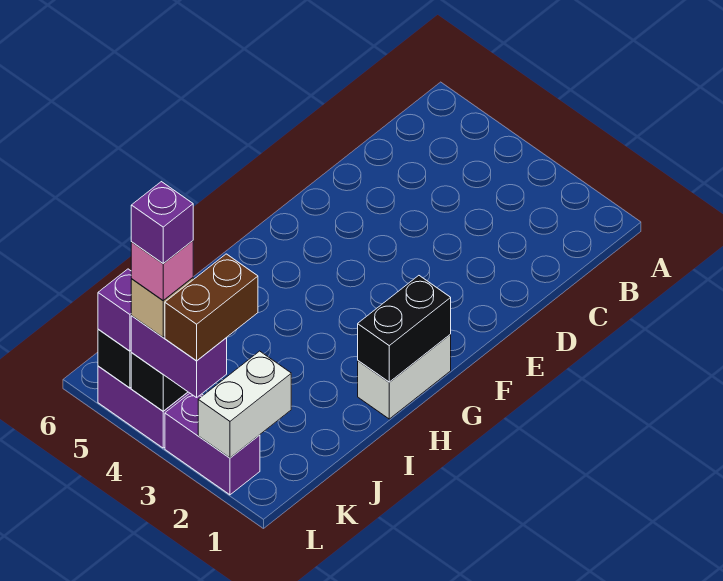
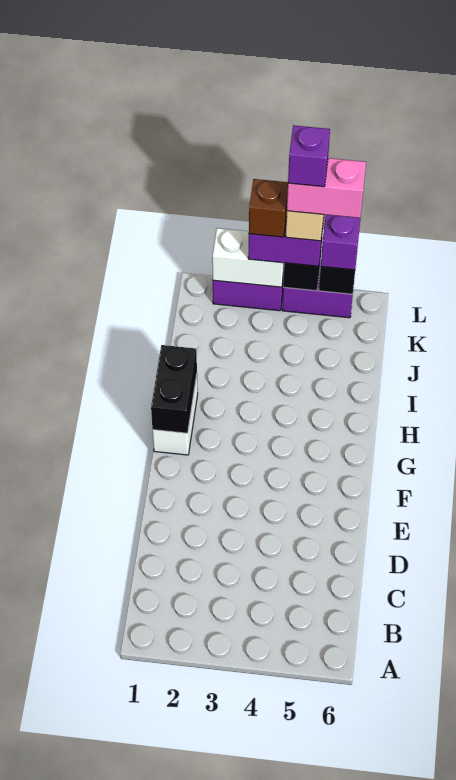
white 1x2 brick [198,351,291,458] -> white 1x2 brick turned to [212,228,284,287]
brown 1x2 brick [165,254,258,361] -> brown 1x1 brick [249,179,288,237]
pink 1x1 brick [131,241,193,300] -> pink 1x2 brick [287,158,366,218]

